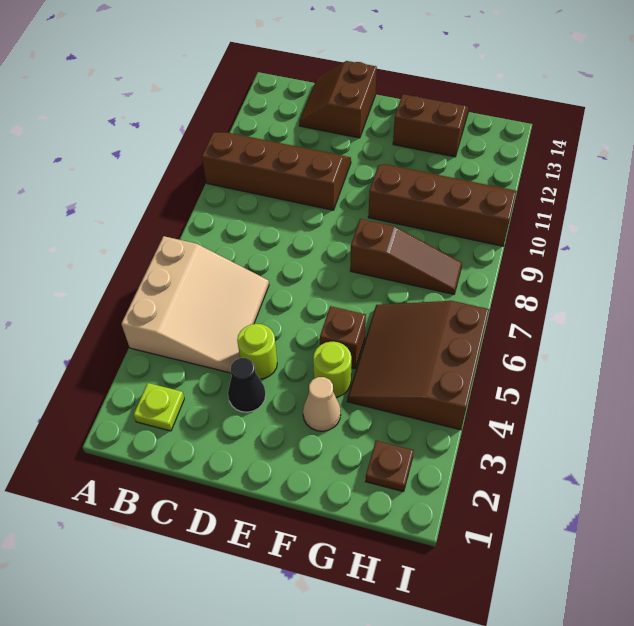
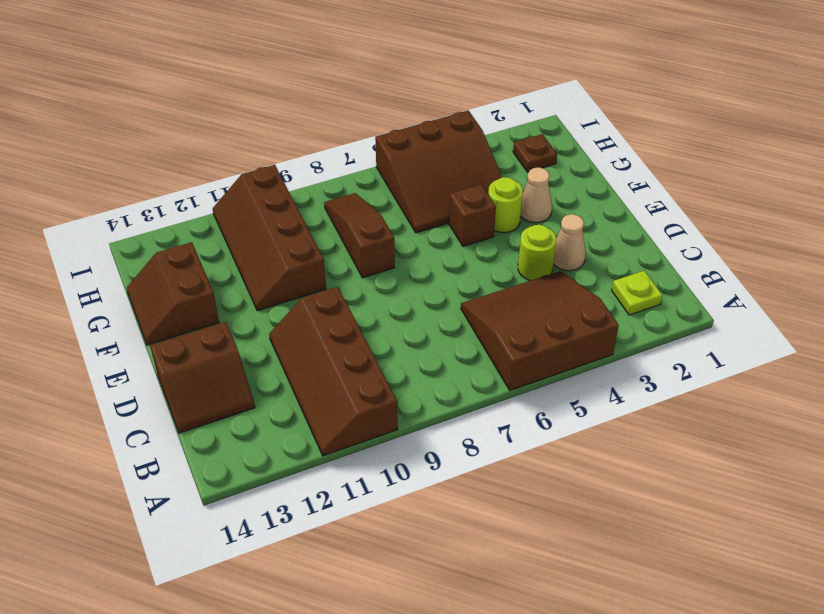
tan 3x3 slope [121,236,269,373] -> brown 3x3 slope [461,271,619,390]
black 1x1 cone [228,358,266,412] -> tan 1x1 cone [553,214,586,271]

